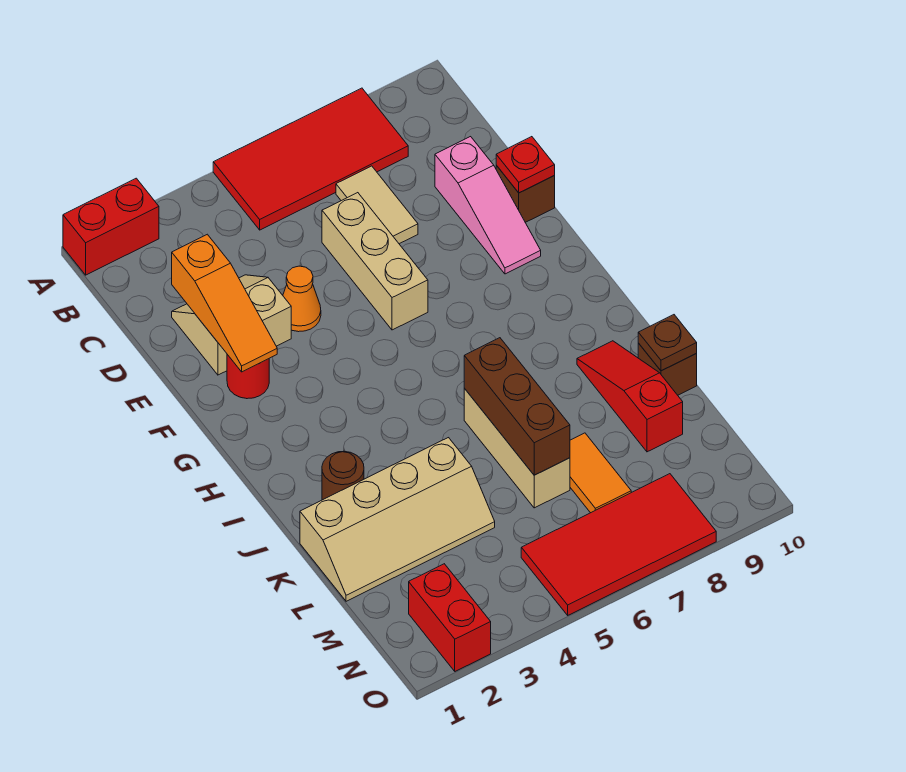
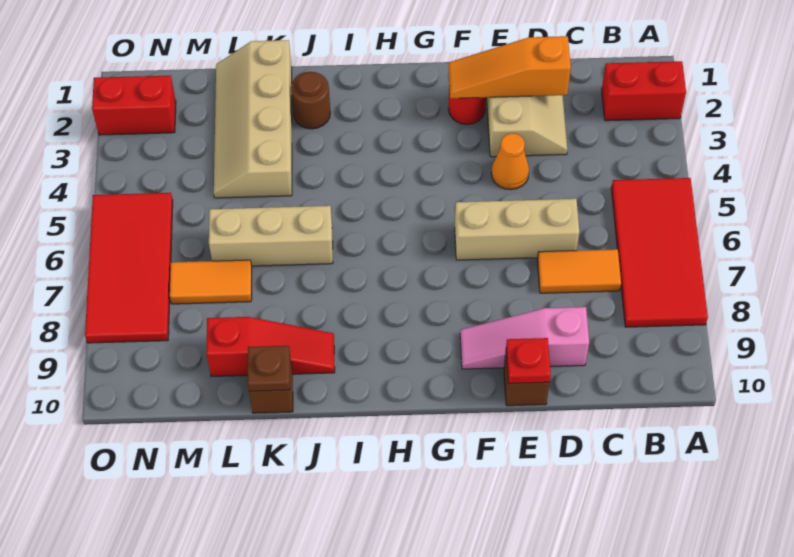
red 1x2 brick [63,178,159,275] -> red 1x2 brick turned to [602,61,686,121]
tan 1x2 tile [336,166,418,244] -> orange 1x2 tile [537,249,621,293]
brown 1x3 brick [464,338,570,475] -> none

